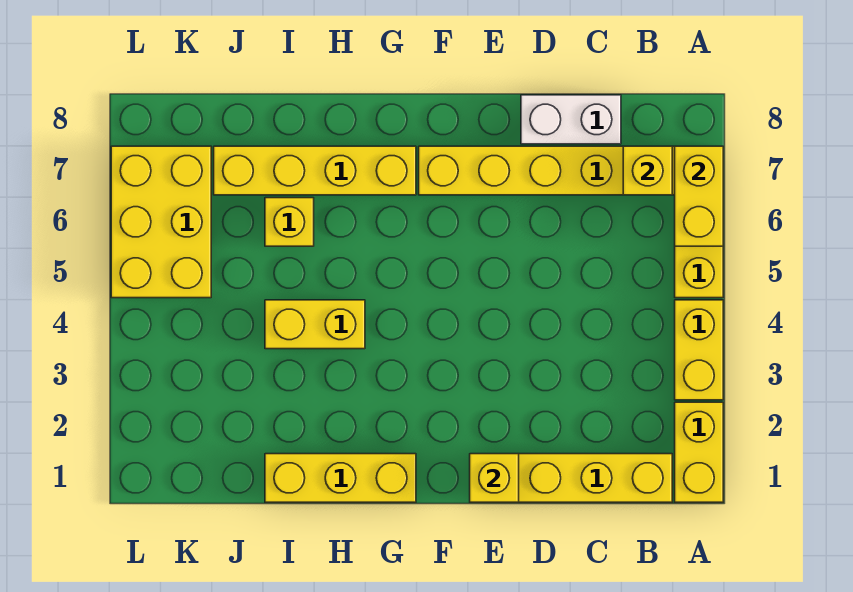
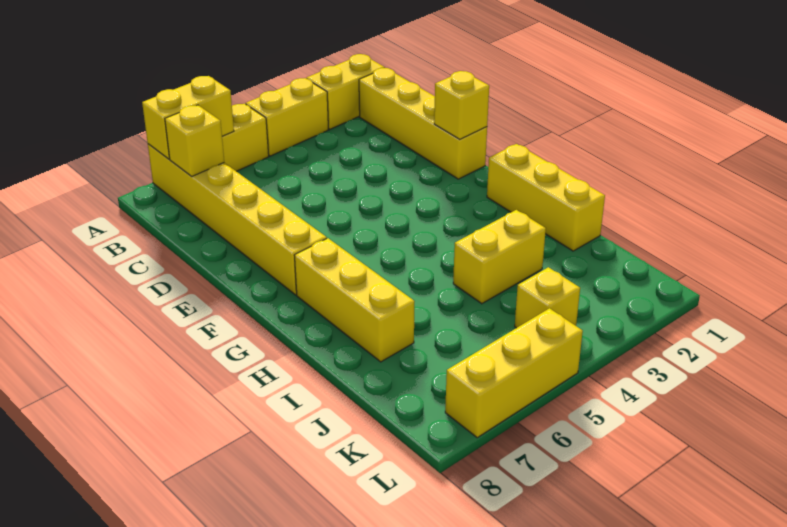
white 1x2 brick [521,95,621,144] -> none
yellow 1x4 brick [214,146,416,195] -> yellow 1x3 brick [294,238,415,362]
yellow 1x2 brick [265,300,365,349] -> yellow 1x2 brick turned to [453,210,546,304]
yellow 1x1 brick [265,198,314,246] -> yellow 1x1 brick moved to [515,267,580,328]
yellow 2x3 brick [111,146,211,298] -> yellow 1x3 brick [445,308,583,438]

